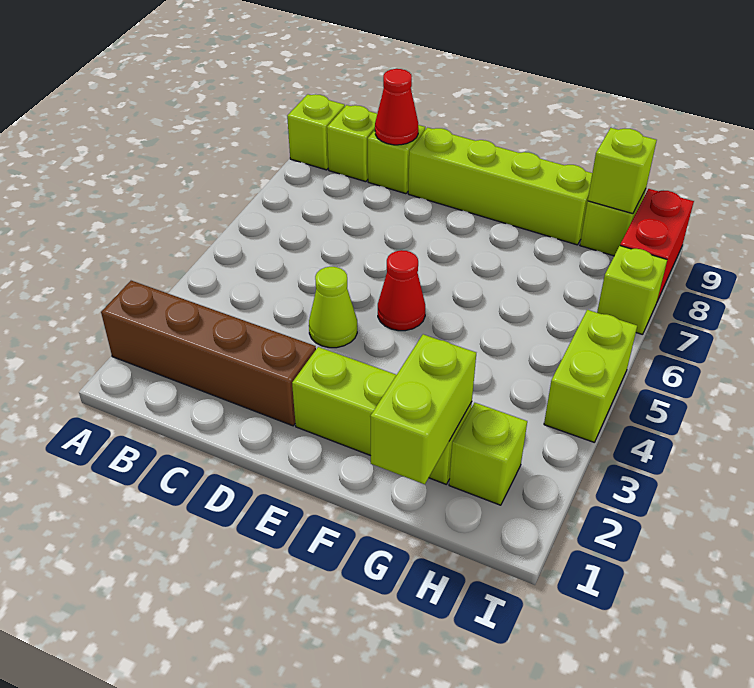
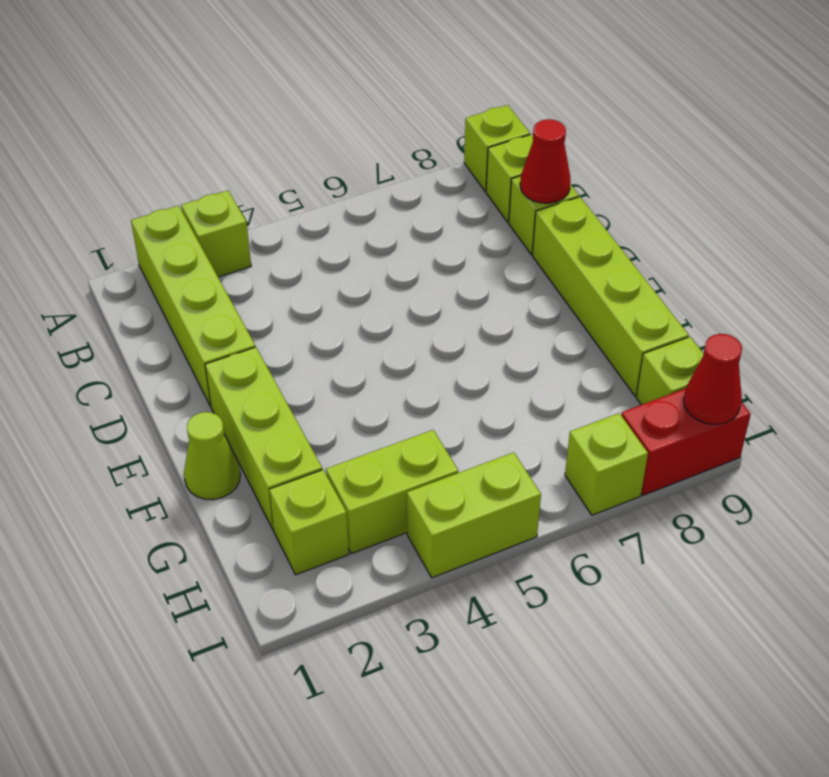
brown 1x4 brick [101,281,316,426] -> lime 1x4 brick [131,206,255,406]
lime 1x1 cone [309,267,357,348] -> lime 1x1 cone moved to [184,412,240,500]
red 1x1 cone [378,250,425,331] -> red 1x1 cone moved to [684,334,742,424]
lime 1x2 brick [370,334,476,484] -> lime 1x2 brick moved to [326,430,458,554]
lime 1x1 brick [588,128,657,214] -> lime 1x1 brick moved to [181,191,251,277]

